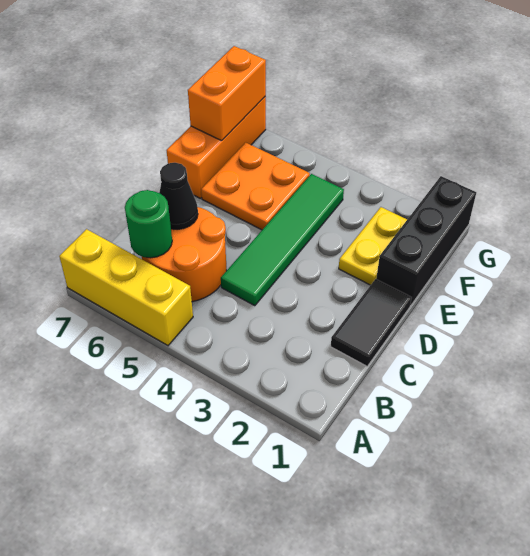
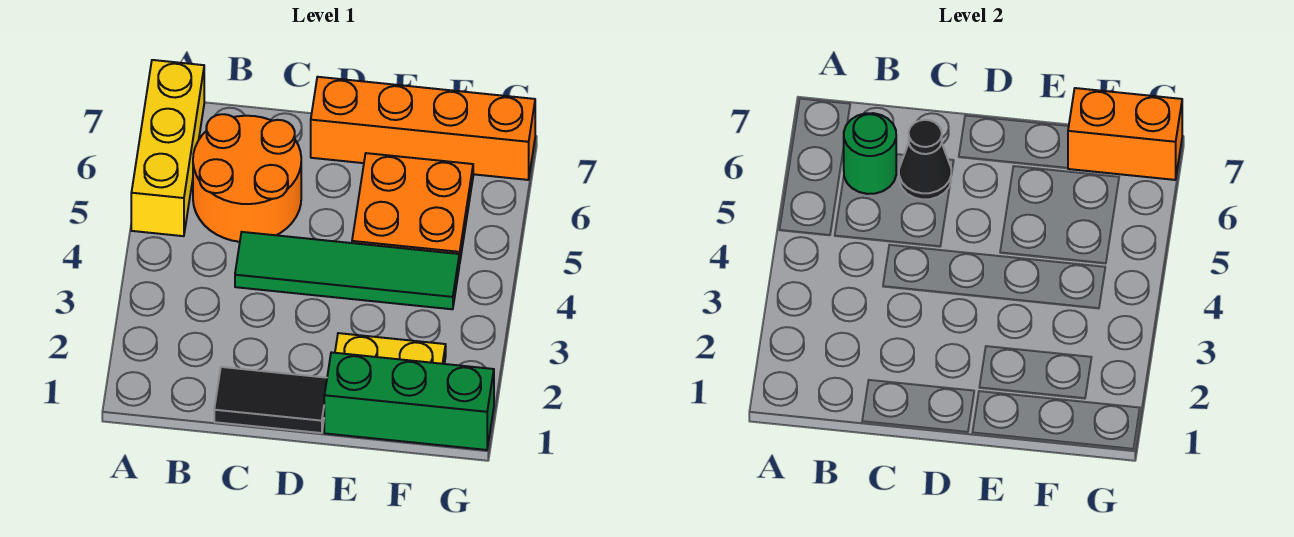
black 1x3 brick [376,176,476,306] -> green 1x3 brick [324,352,494,450]
orange 1x3 brick [167,97,266,198] -> orange 1x4 brick [311,77,535,180]

